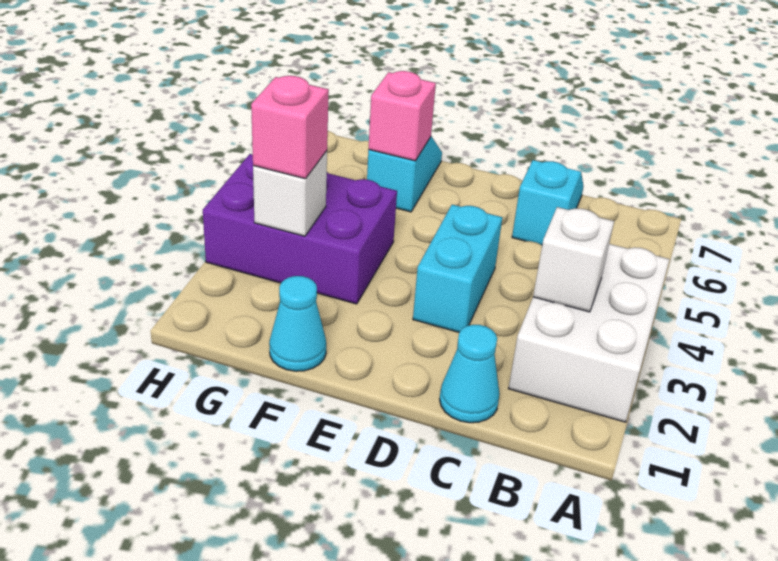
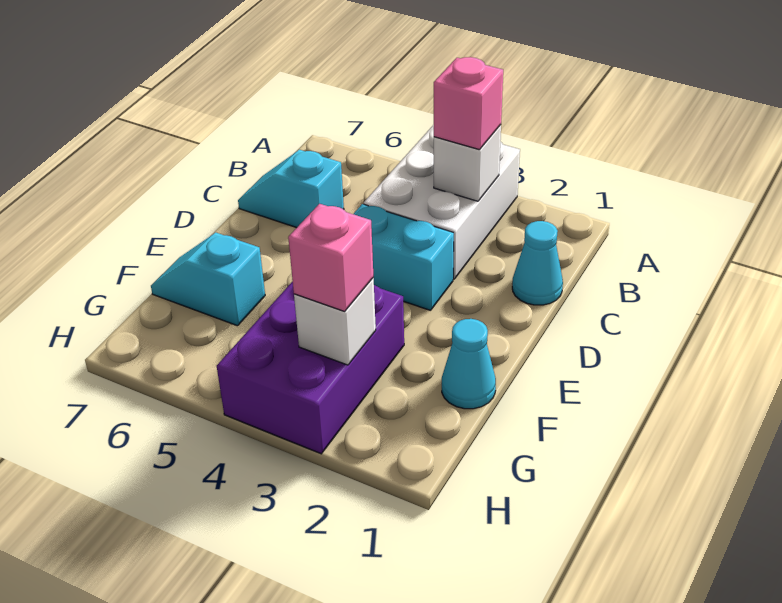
white 2x3 brick [508,244,670,422] -> white 2x3 brick turned to [364,125,520,279]
pink 1x1 brick [368,71,436,161] -> pink 1x1 brick moved to [434,57,503,150]

